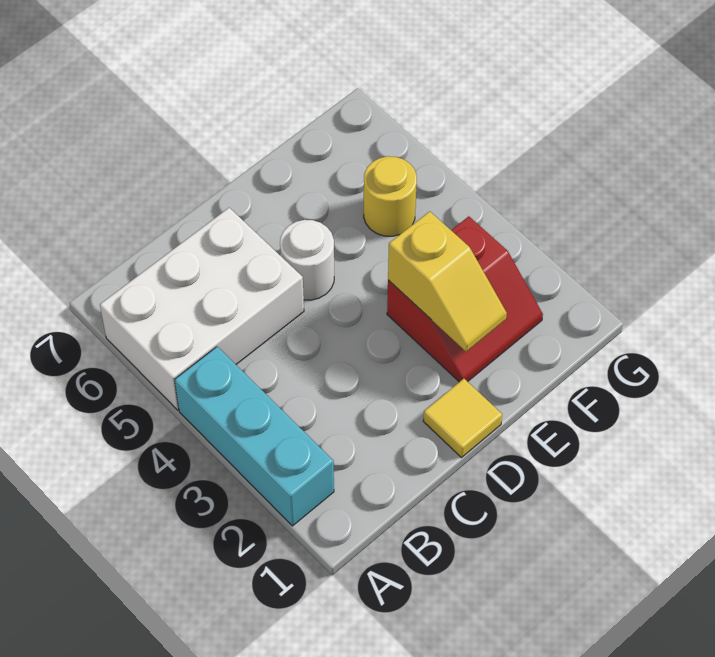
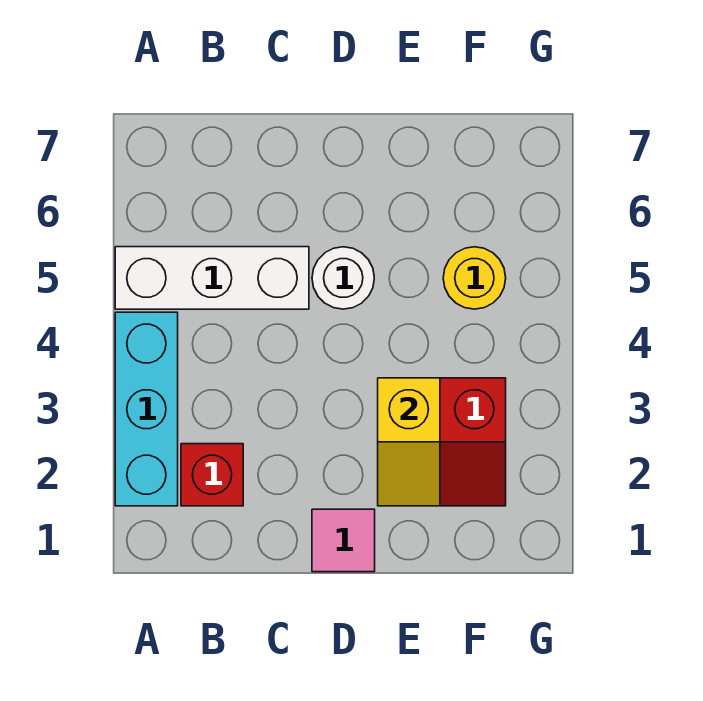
white 2x3 brick [100,208,304,410] -> white 1x3 brick [115,247,309,309]
none -> red 1x1 brick [181,444,243,506]
yellow 1x1 tile [423,379,502,458] -> pink 1x1 tile [312,509,375,572]

